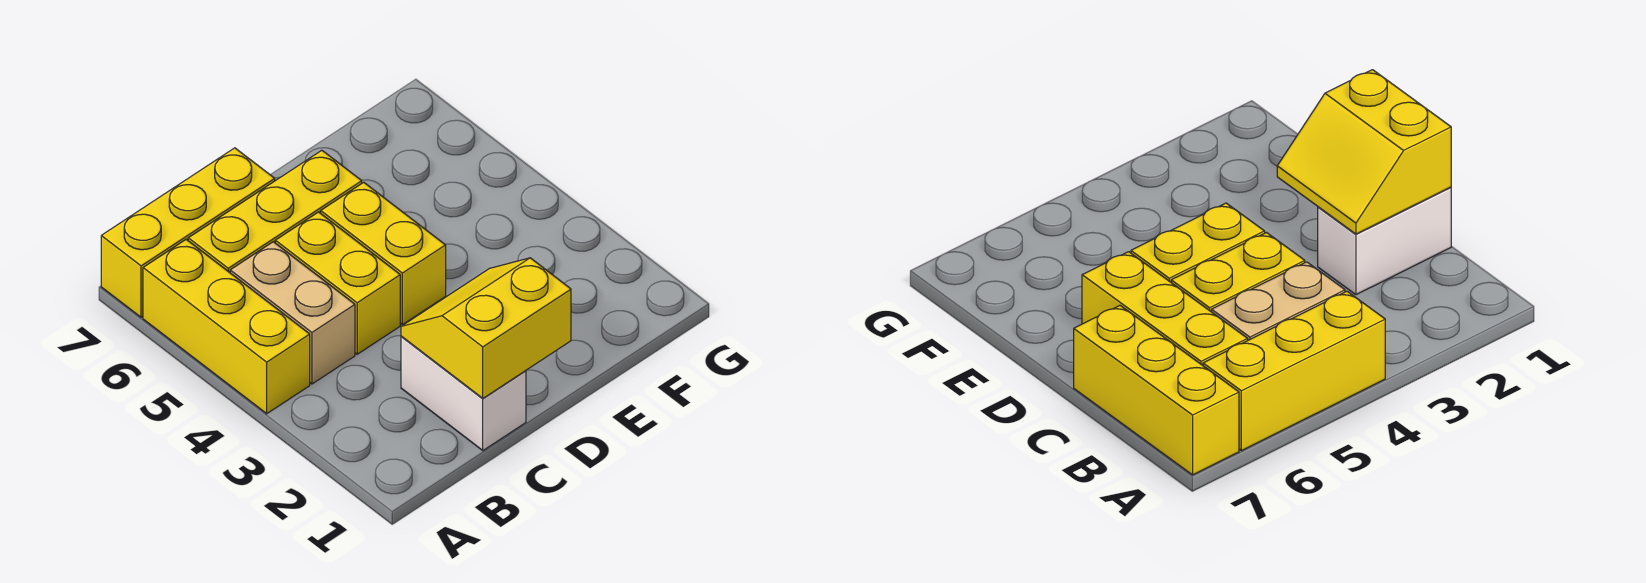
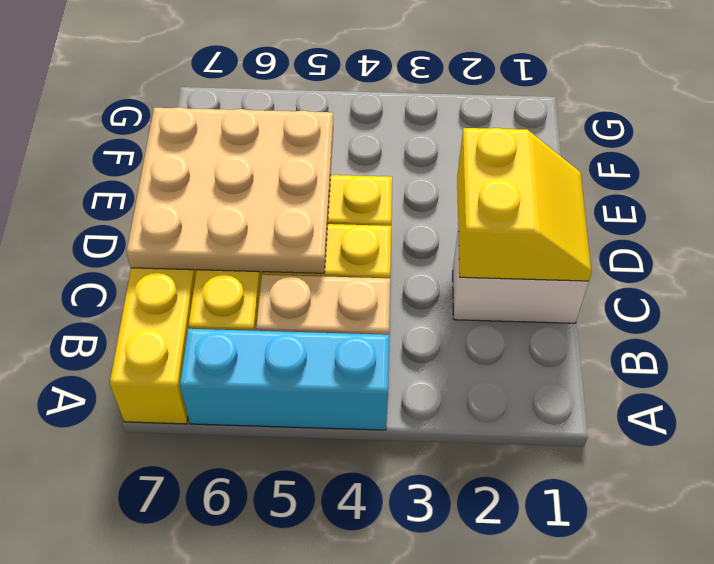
yellow 1x3 brick [143,240,310,414] -> cyan 1x3 brick [180,329,389,430]
yellow 2x2 slope [401,258,571,398] -> yellow 2x2 slope turned to [457,128,591,281]
none -> tan 3x3 plate [126,107,333,273]

